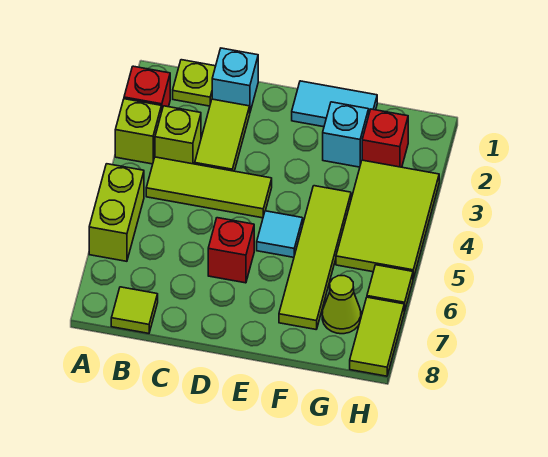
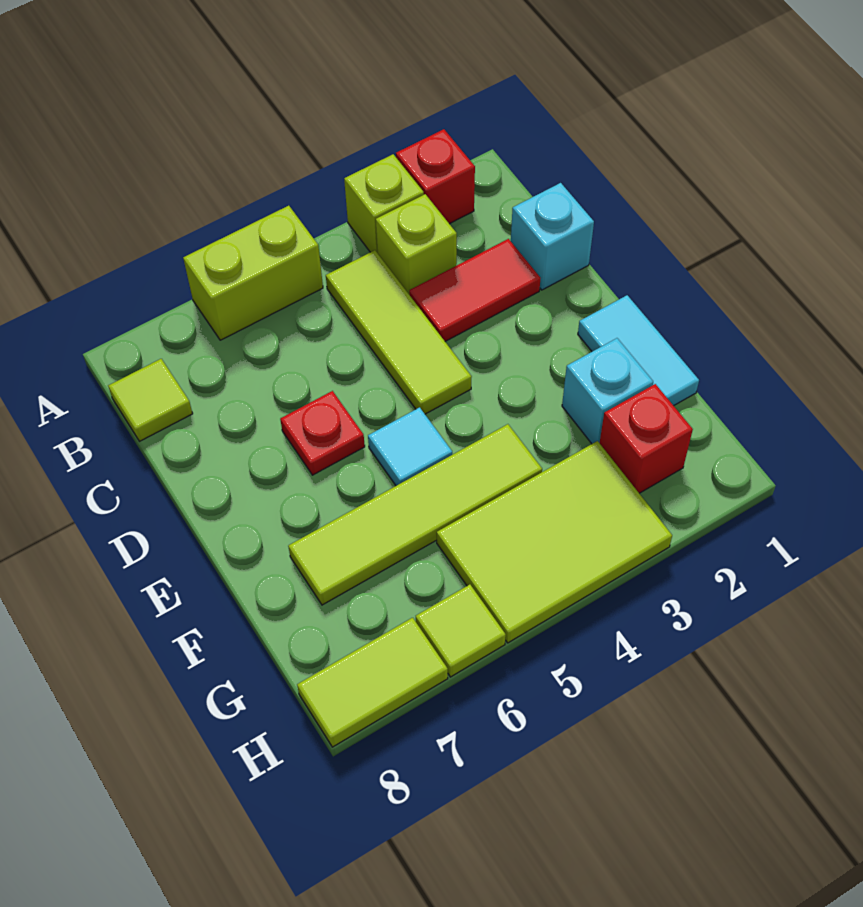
lime 1x1 plate [173,60,216,106] -> none
lime 1x2 tile [195,99,250,171] -> red 1x2 tile [409,239,540,341]
red 1x1 brick [208,218,254,283] -> red 1x1 plate [280,391,365,475]
lime 1x1 cone [322,276,361,334] -> none

